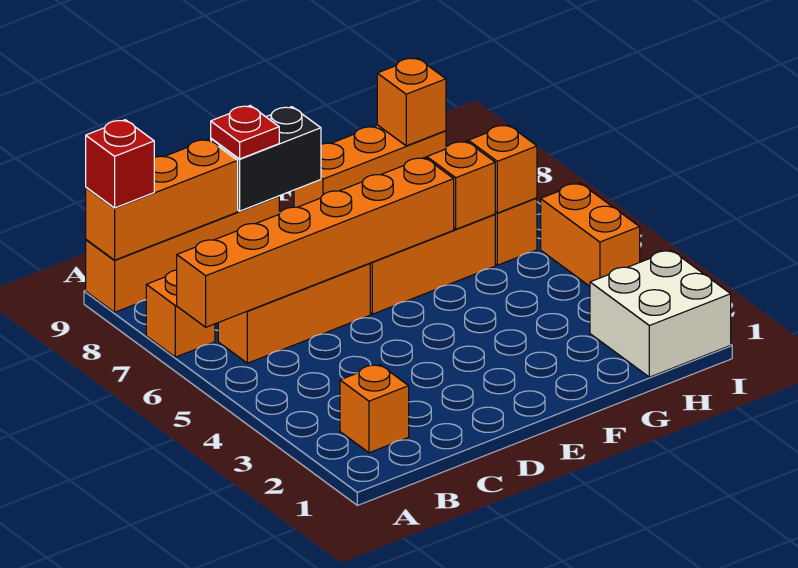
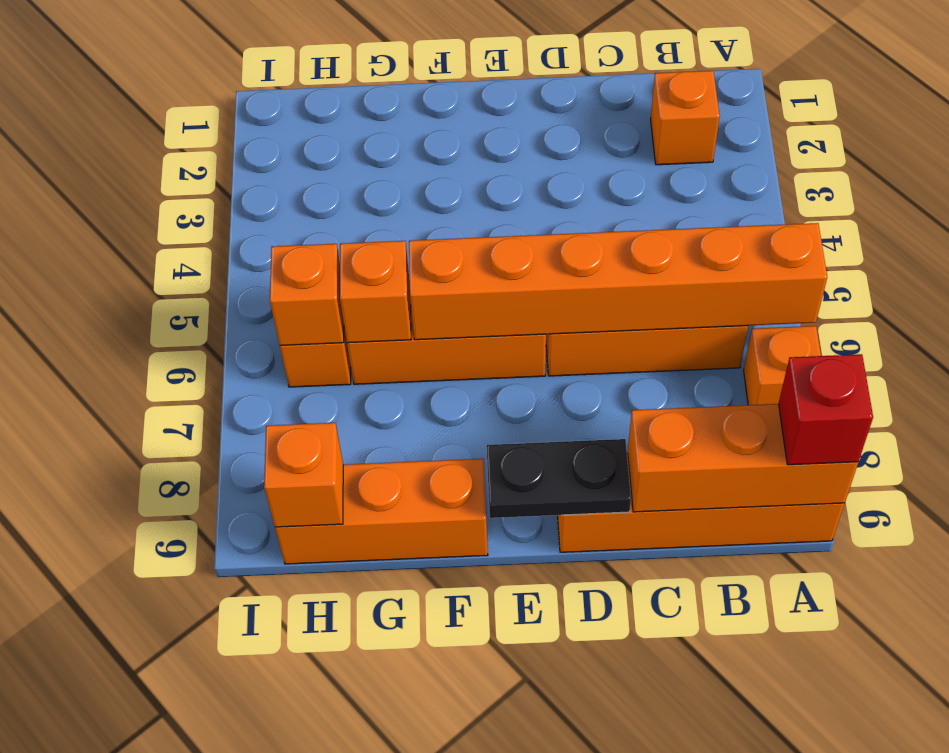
black 1x2 brick [211,107,321,211] -> black 1x2 plate [487,439,631,518]
red 1x1 plate [211,106,279,159] -> none
white 2x2 brick [590,250,731,377] -> none
orange 1x2 brick [541,183,640,286] -> none

